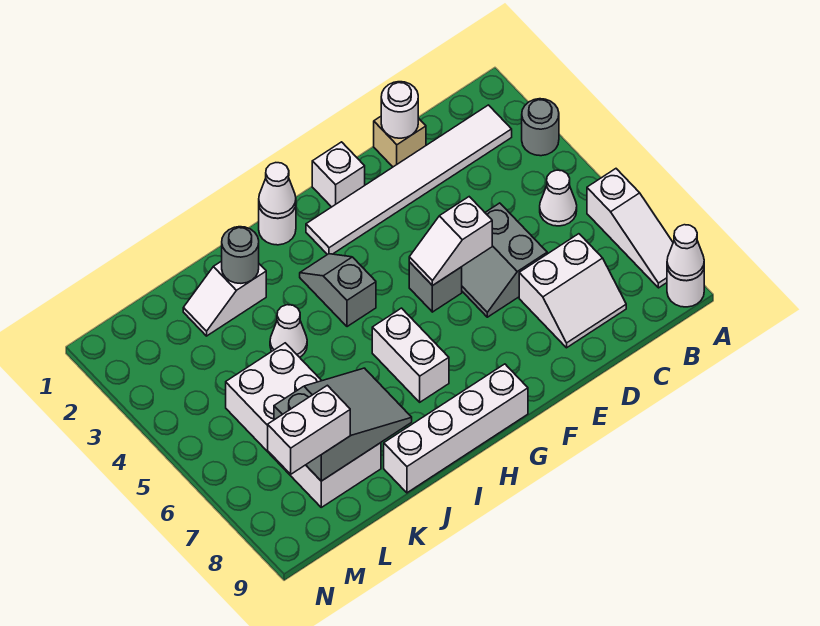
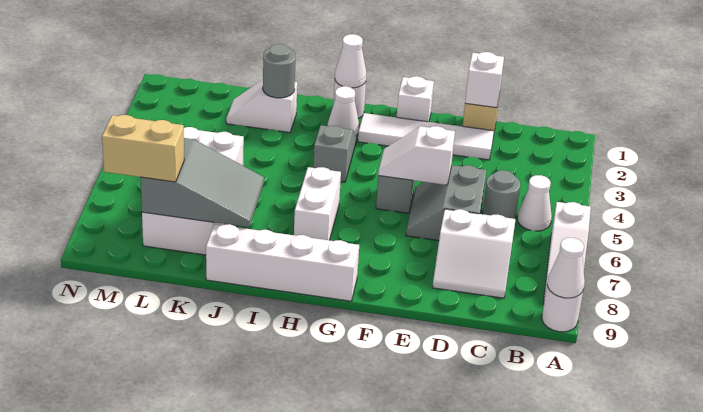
grey 1x1 round brick [522,99,559,156] -> grey 1x1 round brick moved to [483,170,520,219]
white 1x6 tile [306,105,512,255] -> white 1x4 tile [358,113,494,160]
white 1x1 round brick [381,82,418,138] -> white 1x1 brick [465,52,504,108]
white 1x1 cone [270,305,307,357] -> white 1x1 cone moved to [328,86,359,136]
white 1x2 brick [268,385,350,474] -> tan 1x2 brick [102,115,184,182]

